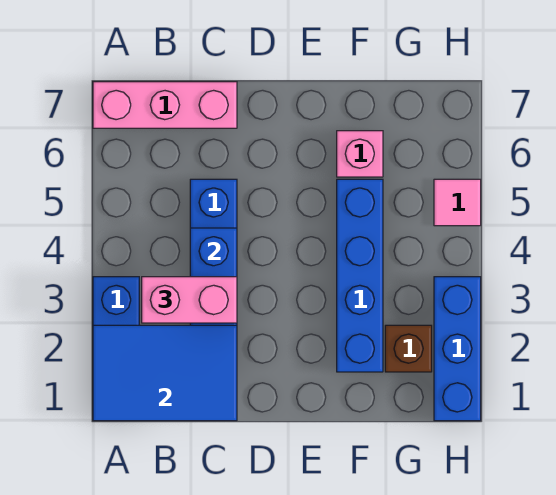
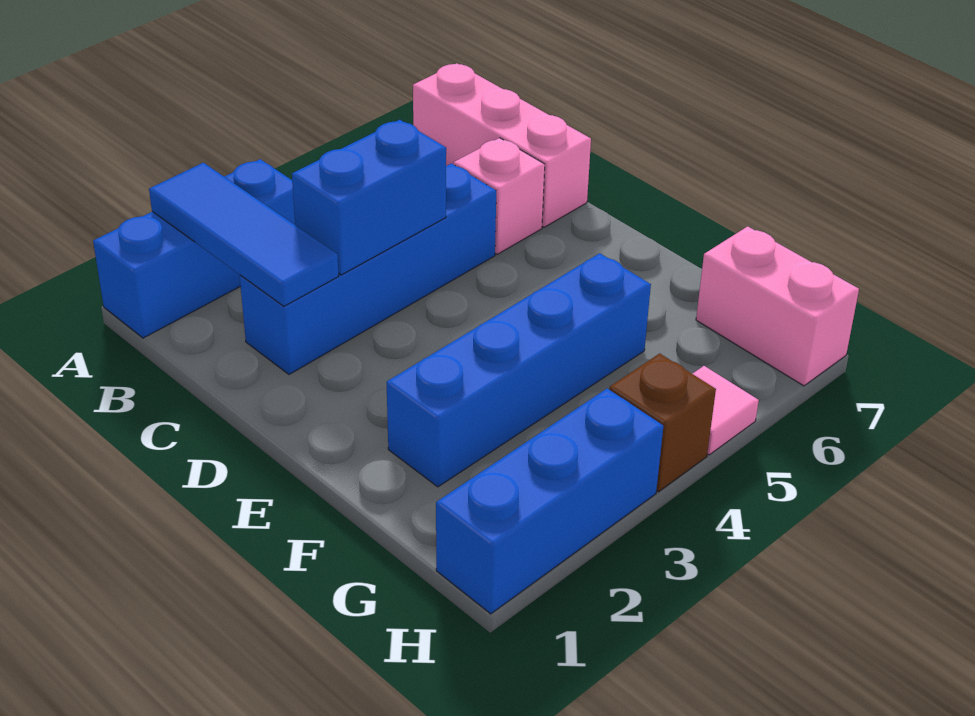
blue 2x3 tile [93,325,237,421] -> blue 1x3 tile [149,163,339,306]
pink 1x2 brick [142,277,237,323] -> pink 1x2 brick moved to [696,226,859,386]
pink 1x1 brick [337,131,383,177] -> pink 1x1 brick moved to [454,138,545,254]
brown 1x1 brick [385,325,432,372] -> brown 1x1 brick moved to [609,353,716,492]

